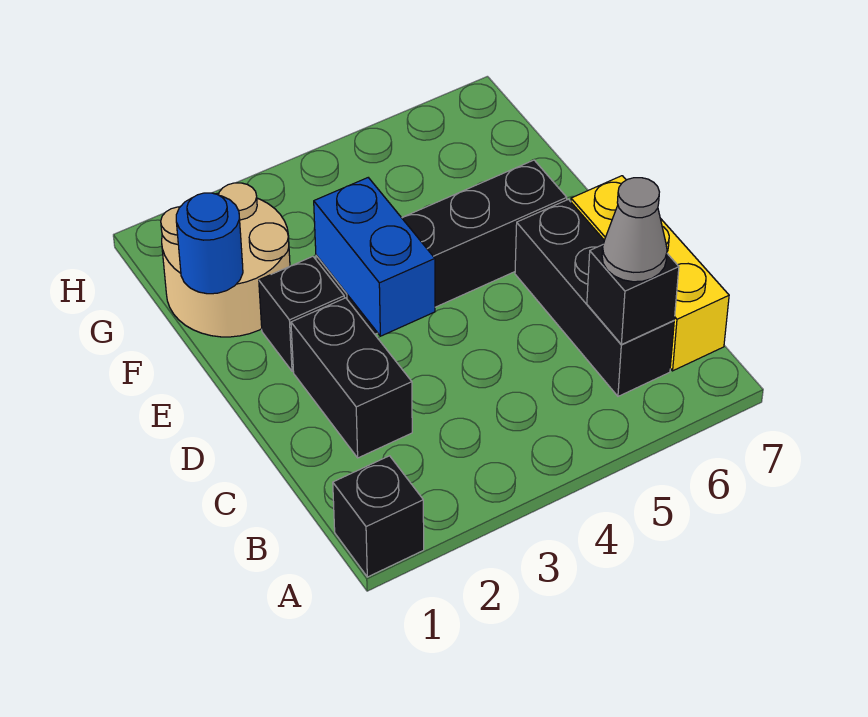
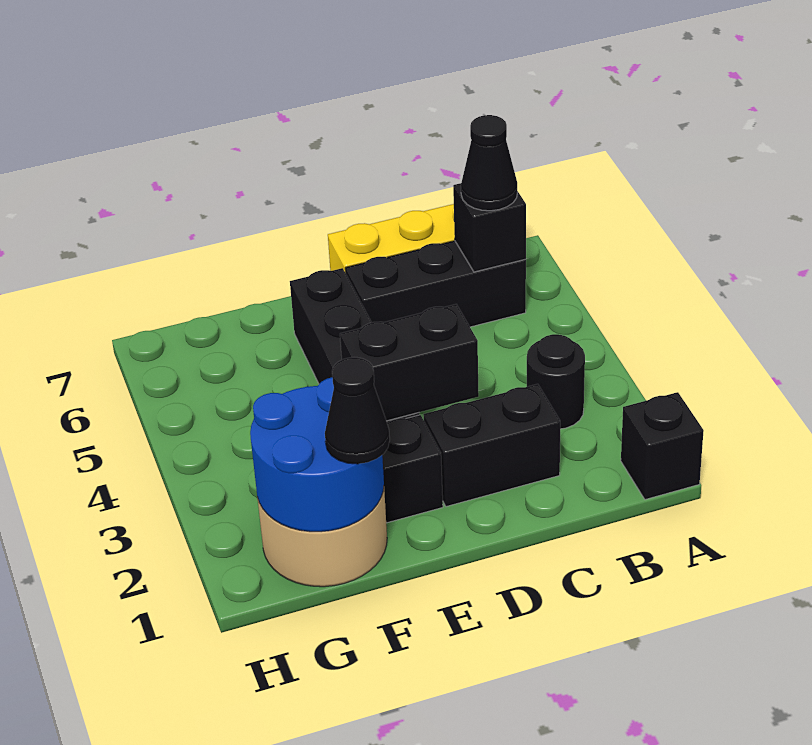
none -> black 1x1 round brick [527,334,585,429]
grey 1x1 cone [602,178,667,282] -> black 1x1 cone [461,115,517,211]
blue 1x2 brick [314,178,435,336] -> black 1x2 brick [340,304,479,421]
blue 1x1 round brick [176,193,243,294] -> blue 2x2 round brick [250,377,384,532]
none -> black 1x1 cone [325,357,390,464]

